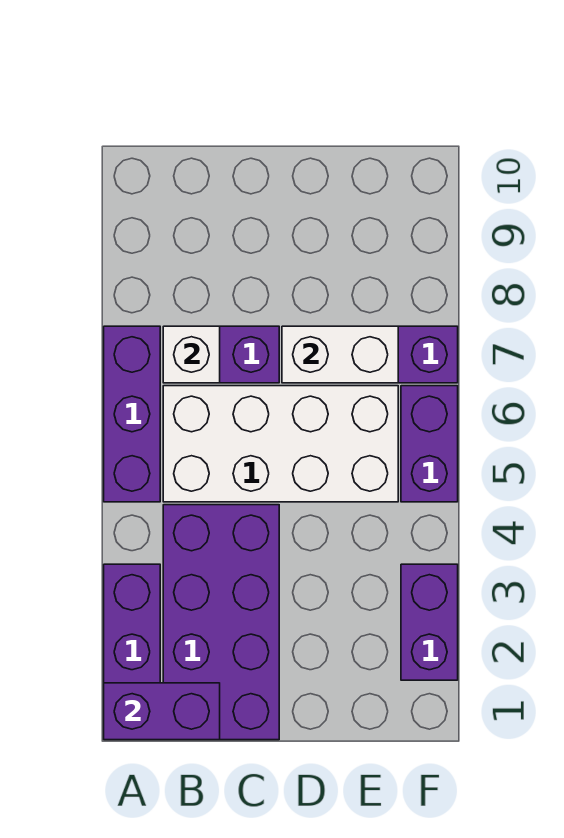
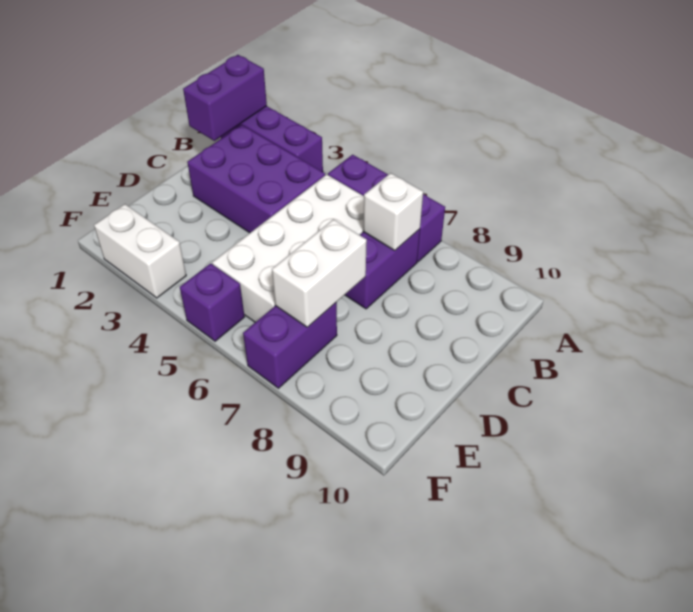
purple 2x4 brick [163,505,279,740] -> purple 2x3 brick [187,125,325,233]
purple 1x2 brick [401,564,458,680] -> white 1x2 brick [94,204,186,298]
purple 1x2 brick [401,386,458,502] -> purple 1x1 brick [180,263,245,341]

